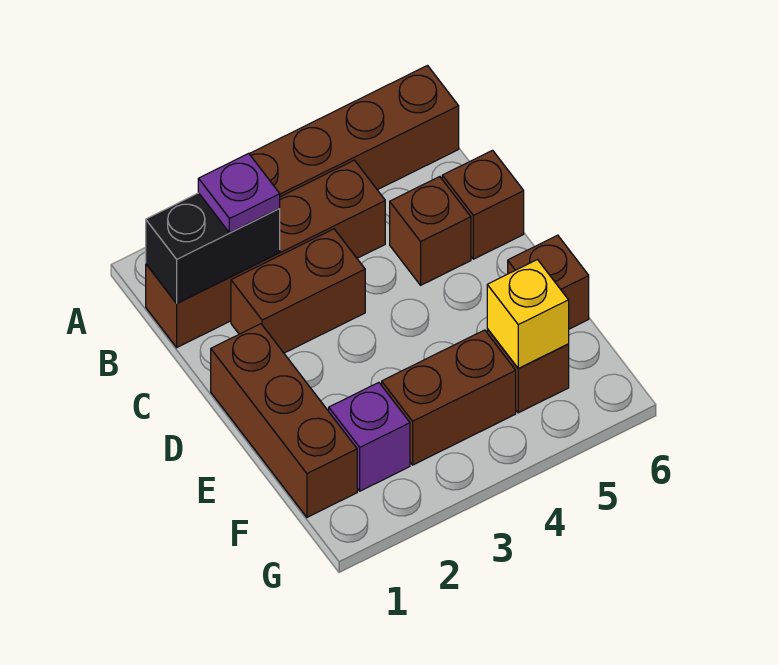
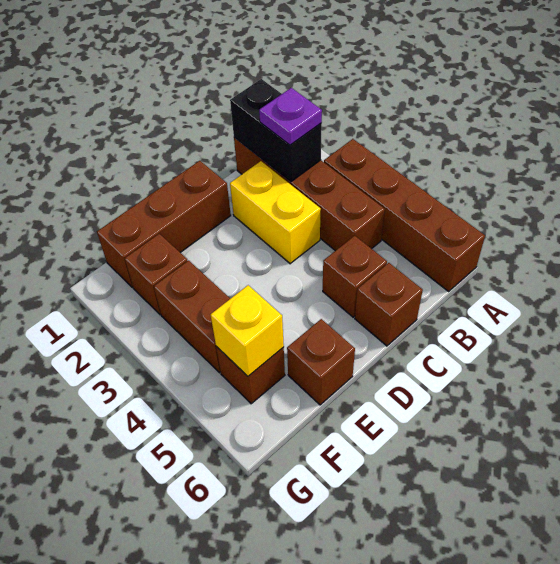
brown 1x2 brick [231,229,365,353] -> yellow 1x2 brick [230,161,321,264]
purple 1x1 brick [329,383,410,491] -> brown 1x1 brick [125,234,187,315]

